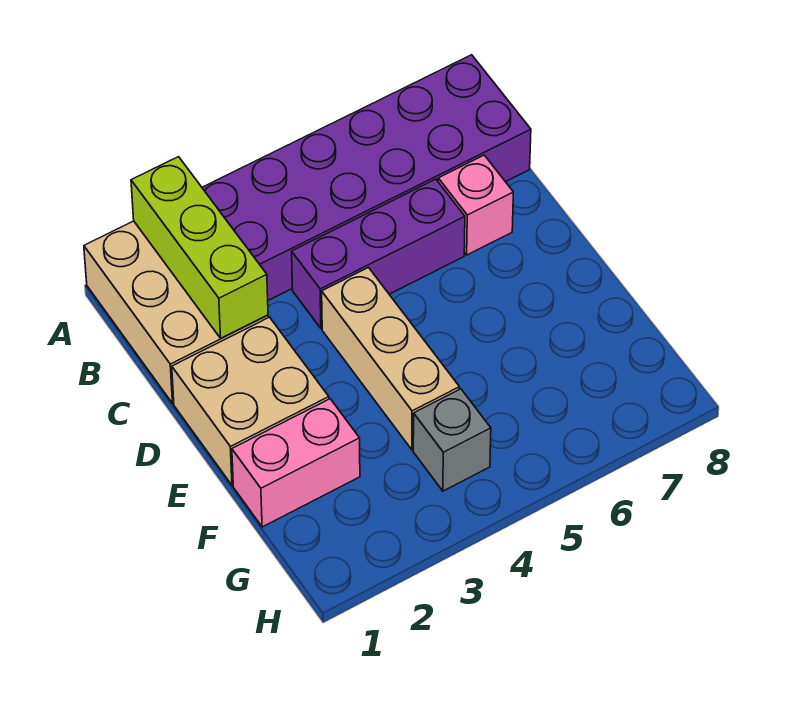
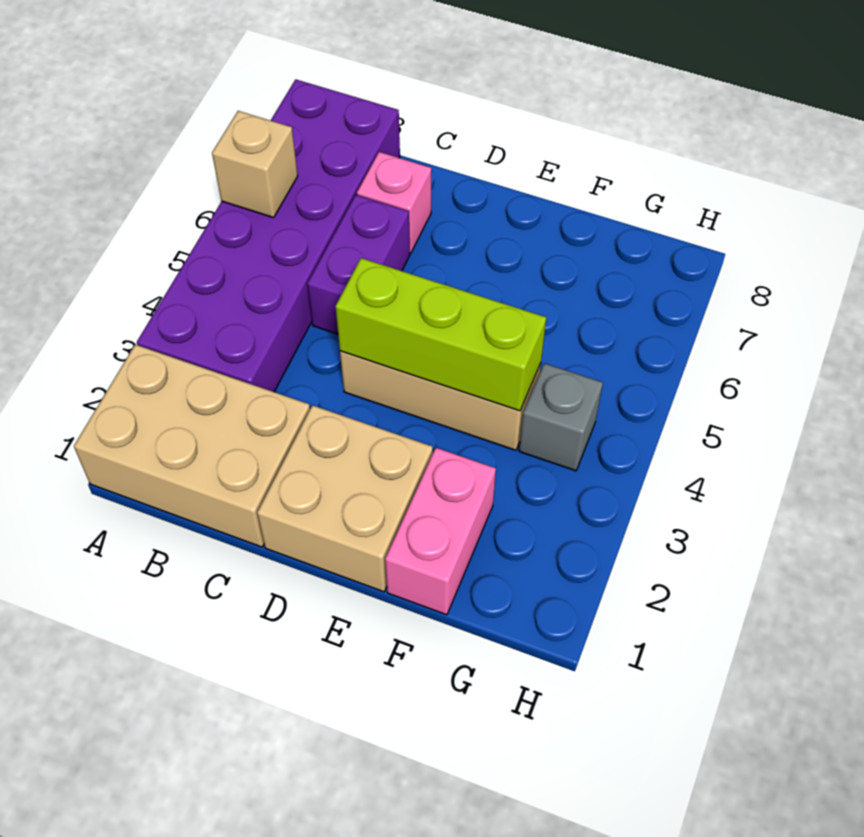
lime 1x3 brick [131,157,268,338] -> lime 1x3 brick moved to [335,258,546,411]
none -> tan 1x1 brick [212,111,298,218]
purple 1x3 brick [292,179,465,328] -> purple 1x2 brick [307,195,410,334]

